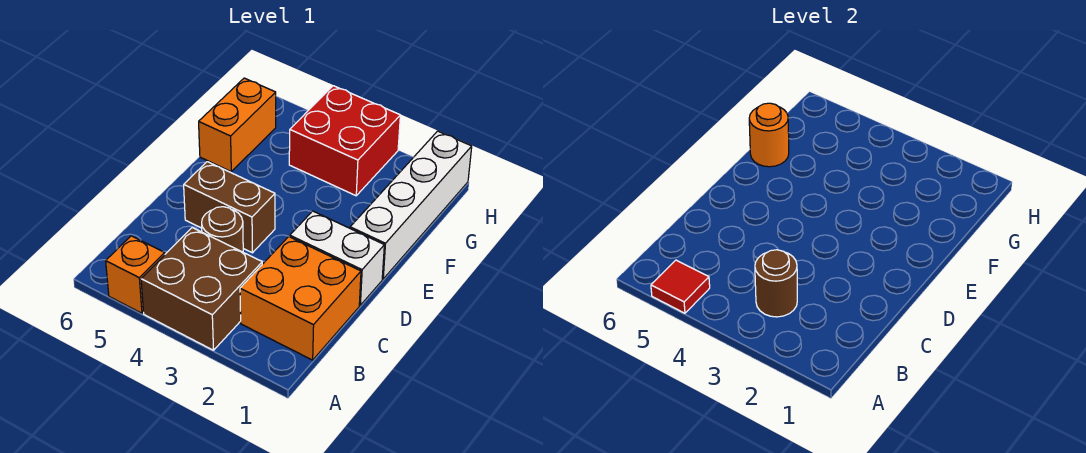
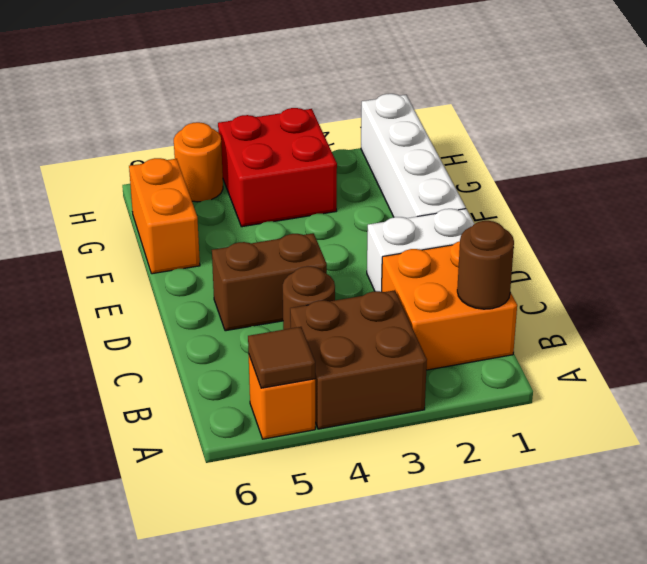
red 1x1 tile [651,260,710,313] -> brown 1x1 tile [248,327,315,388]
brown 1x1 round brick [755,250,797,317] -> brown 1x1 round brick moved to [457,221,514,309]
orange 1x1 round brick [749,103,789,167] -> orange 1x1 round brick moved to [174,122,223,202]

